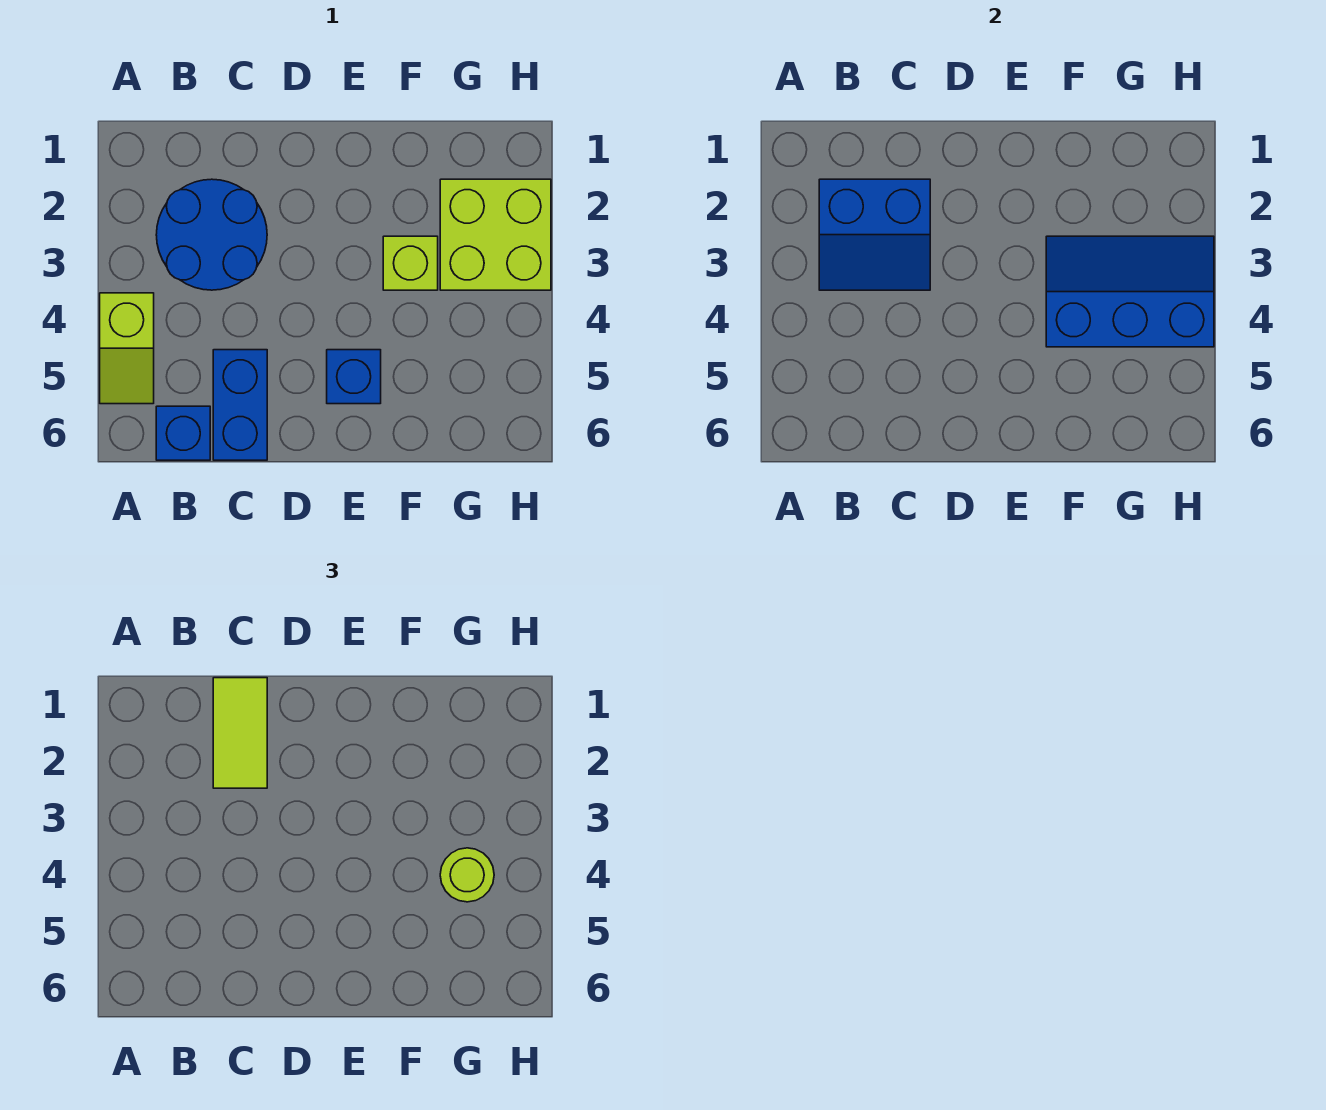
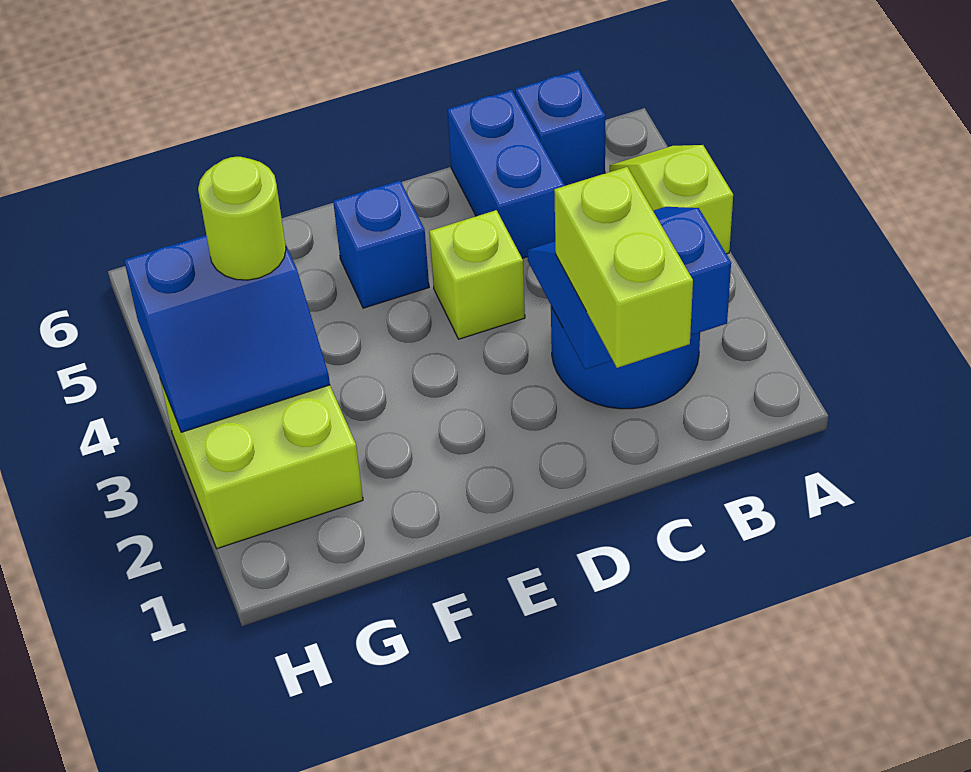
lime 1x2 tile [213,678,267,788] -> lime 1x2 brick [554,167,693,368]
lime 1x1 brick [383,236,438,290] -> lime 1x1 brick moved to [429,210,525,339]
blue 2x3 slope [1046,236,1214,347] -> blue 2x2 slope [124,235,330,432]

